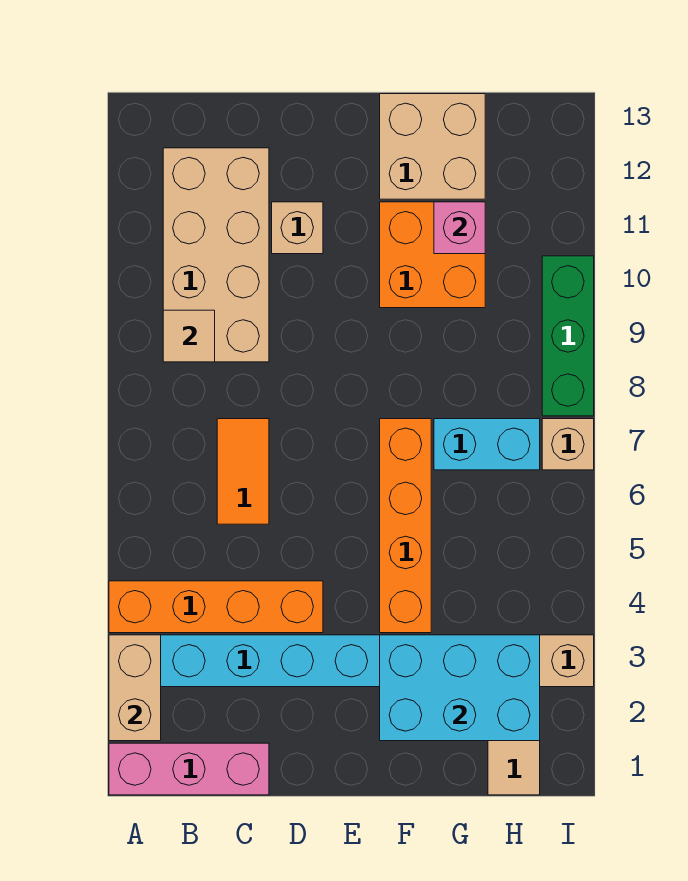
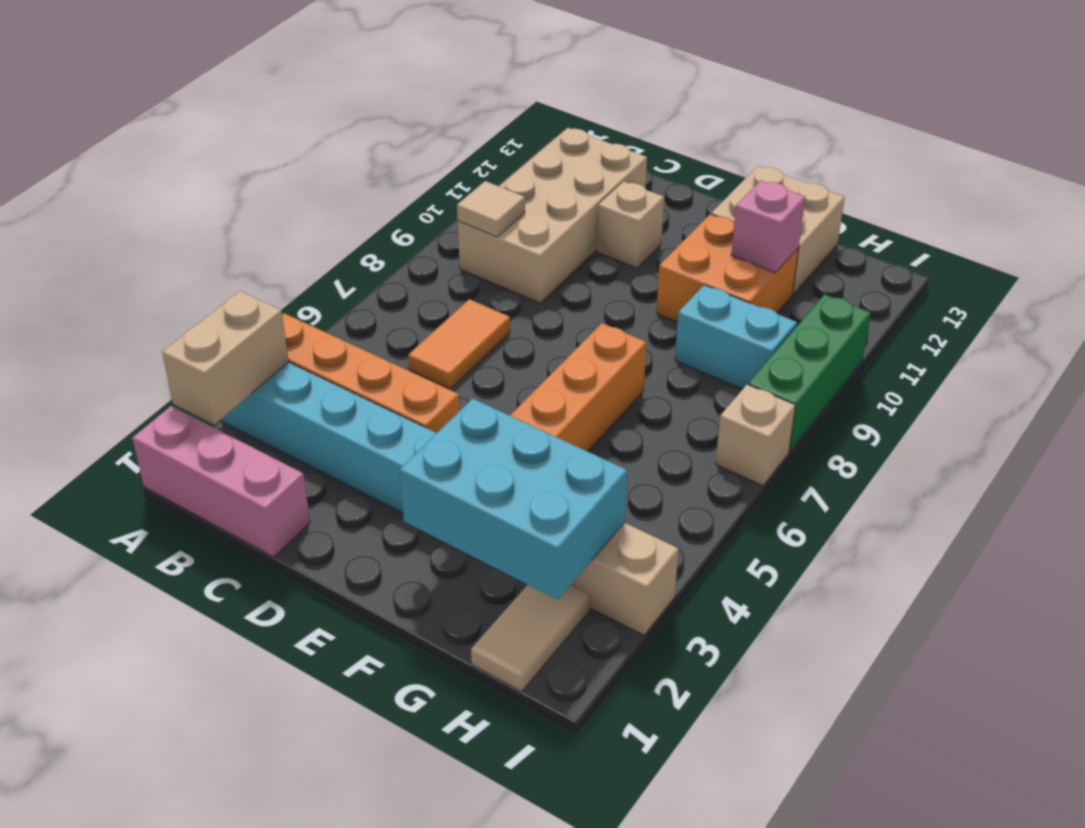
cyan 1x2 brick [434,419,540,470] -> cyan 1x2 brick moved to [675,285,797,389]

